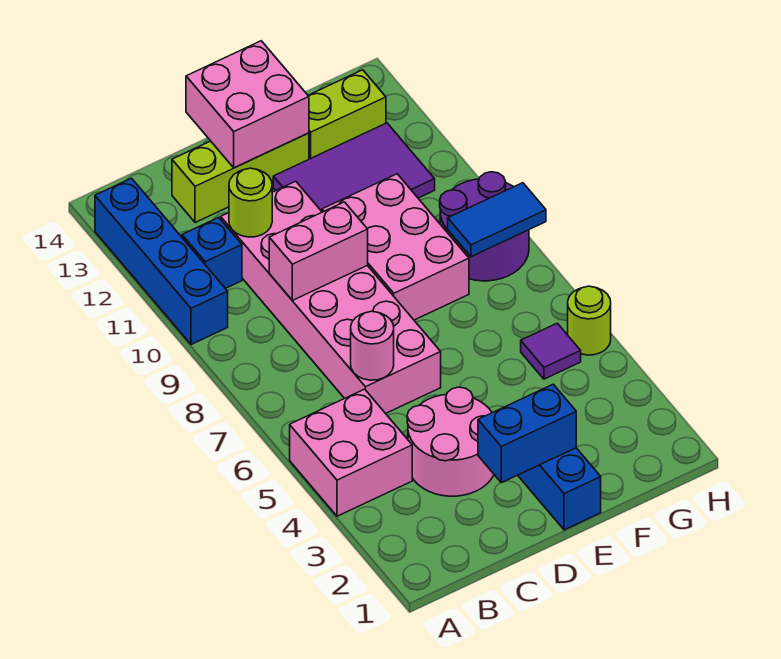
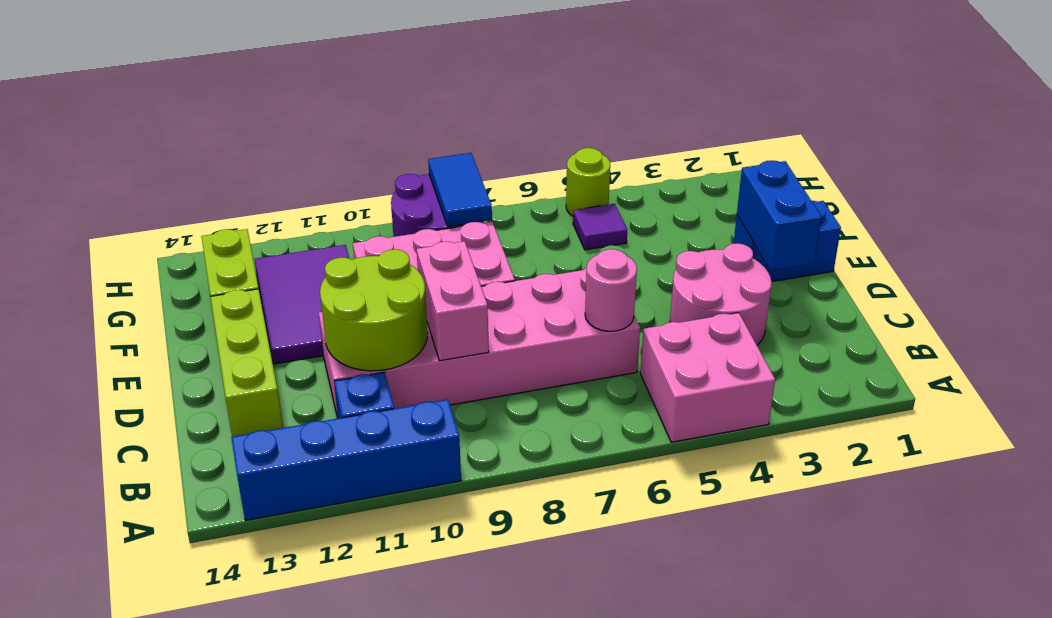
lime 1x1 round brick [229,168,272,237] -> lime 2x2 round brick [320,249,428,371]
pink 2x2 brick [186,41,309,168] -> none

